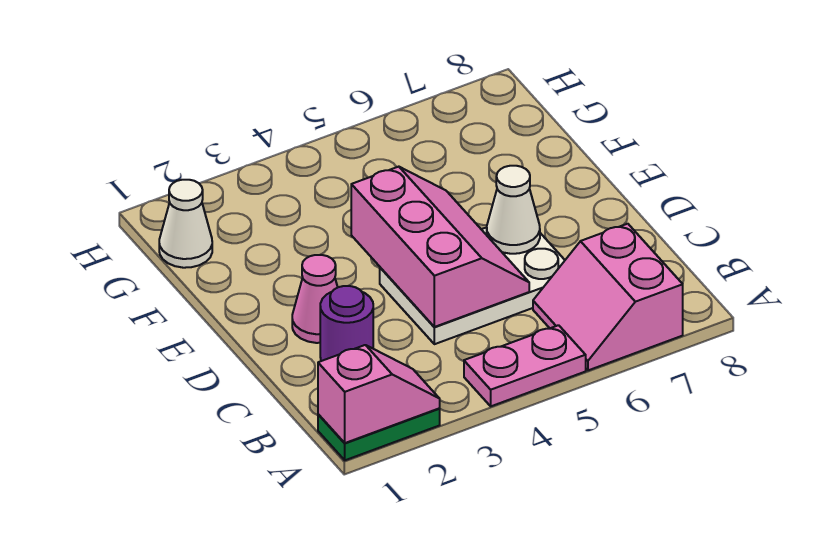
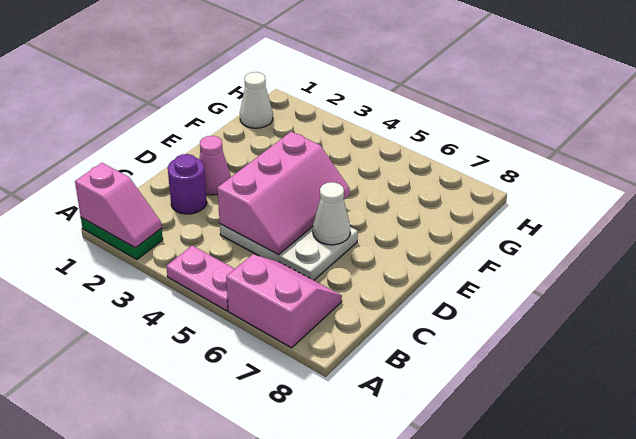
pink 2x2 slope [533,224,683,370] -> pink 2x2 slope turned to [226,254,342,348]

